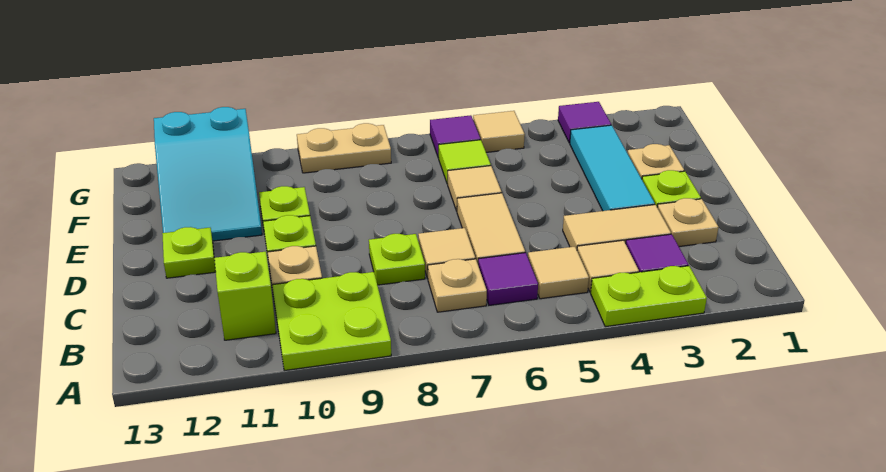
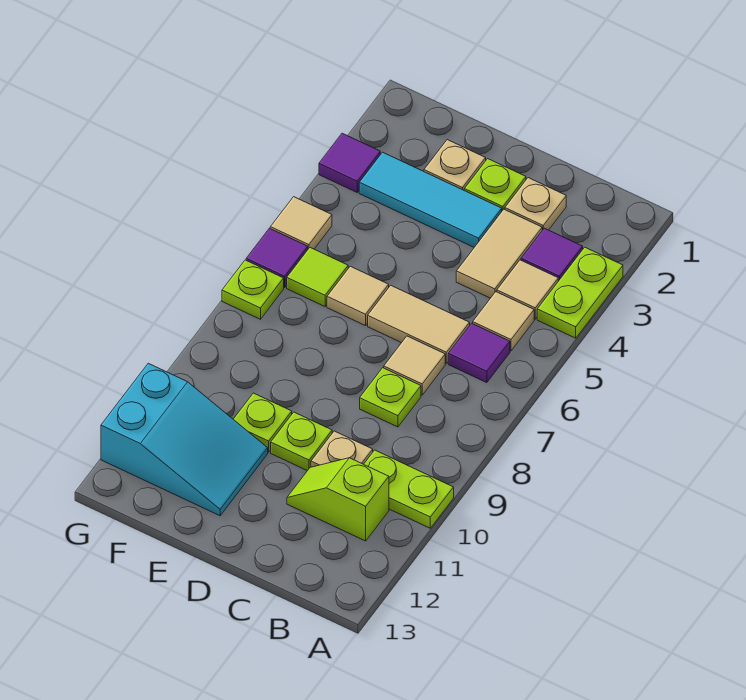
lime 2x2 plate [272,272,391,371] -> lime 1x2 plate [364,450,454,528]
tan 1x1 plate [428,259,487,312] -> none
lime 1x1 plate [162,227,215,278] -> lime 1x1 plate moved to [222,260,284,319]
tan 1x2 plate [297,123,391,173] -> none

